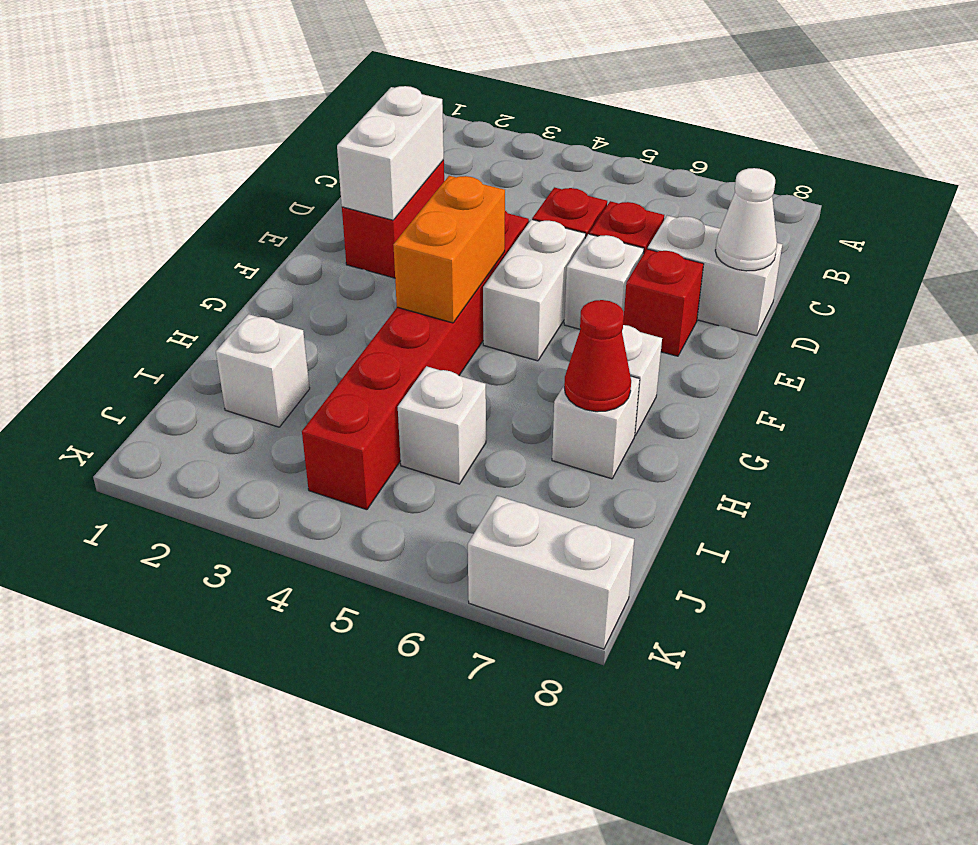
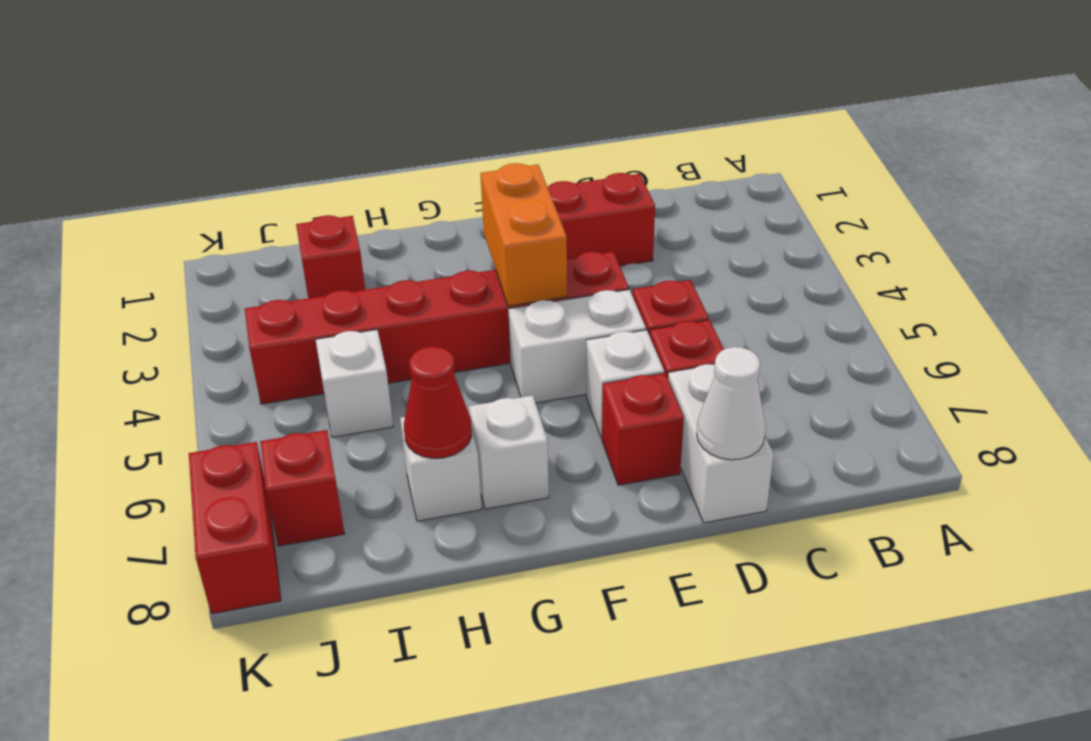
white 1x2 brick [337,86,444,220] -> none
orange 1x2 brick [393,176,505,323] -> orange 1x2 brick turned to [480,163,567,306]
white 1x1 brick [216,314,310,427] -> red 1x1 brick [296,215,365,298]
none -> red 1x1 brick [260,430,344,546]
white 1x2 brick [468,496,634,649] -> red 1x2 brick [189,442,281,614]

